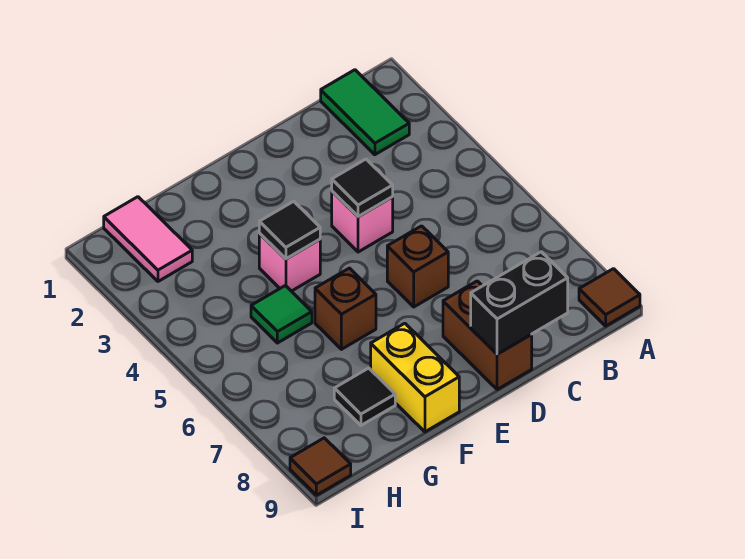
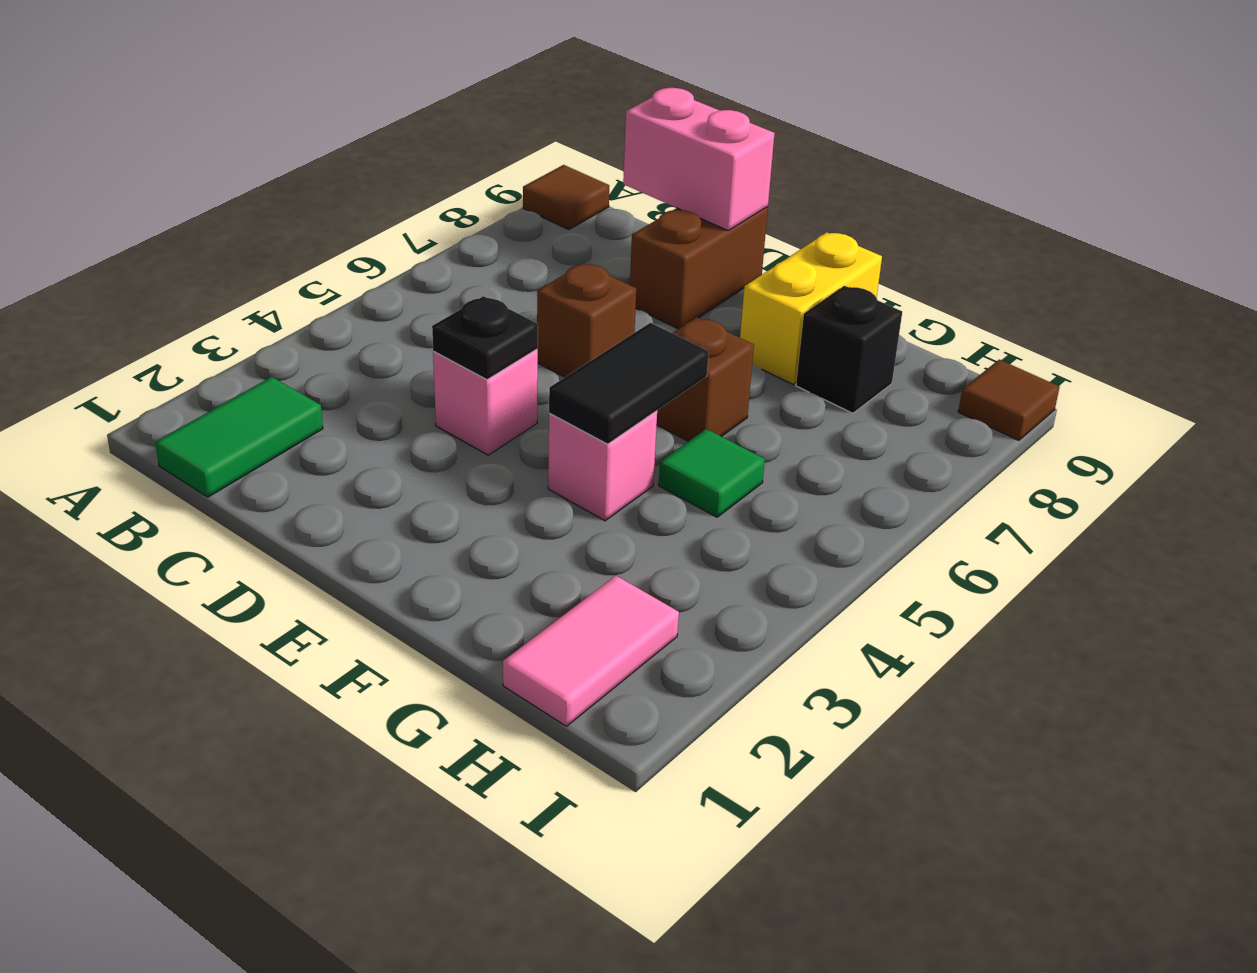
black 1x2 brick [471,252,568,354] -> pink 1x2 brick [623,88,775,231]
black 1x1 tile [332,159,393,216] -> black 1x1 plate [432,296,538,380]
black 1x1 tile [259,201,320,259] -> black 1x2 tile [549,323,709,444]
black 1x1 tile [334,368,395,425] -> black 1x1 brick [796,286,902,413]

